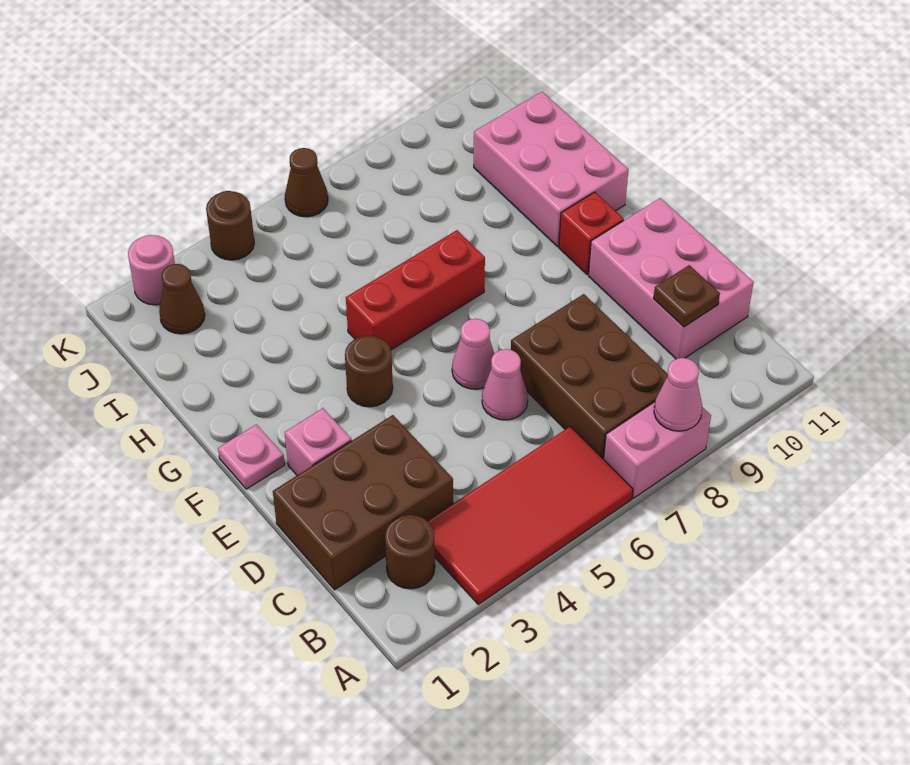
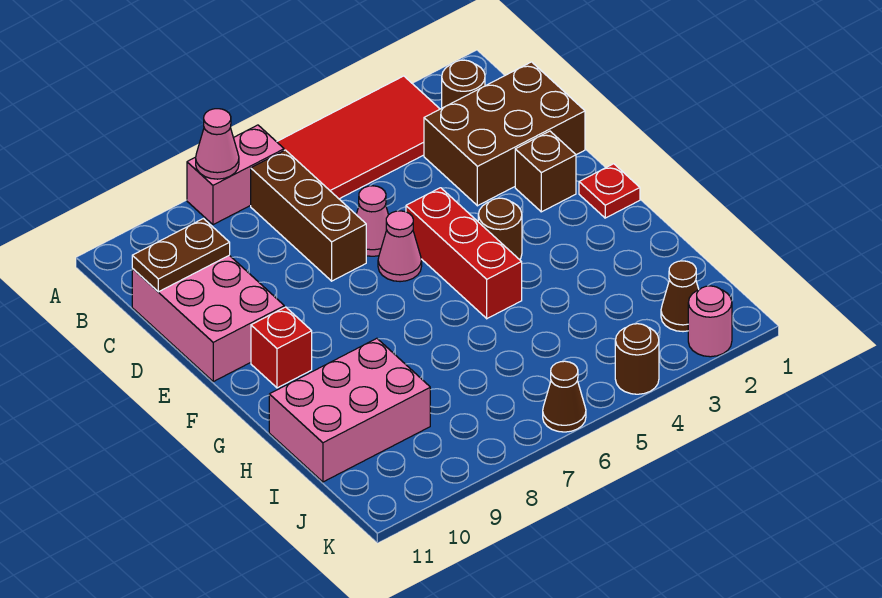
brown 2x3 brick [511,294,667,459] -> brown 1x3 brick [251,150,366,281]
brown 1x1 plate [653,265,720,327] -> brown 1x2 plate [132,219,230,292]
pink 1x1 brick [285,408,351,475] -> brown 1x1 brick [515,131,576,212]
pink 1x1 plate [218,424,285,489] -> red 1x1 plate [579,164,640,218]
red 1x3 brick [346,230,485,350] -> red 1x3 brick turned to [406,188,522,319]
pink 2x3 brick [474,92,628,247] -> pink 2x3 brick turned to [269,338,430,482]

